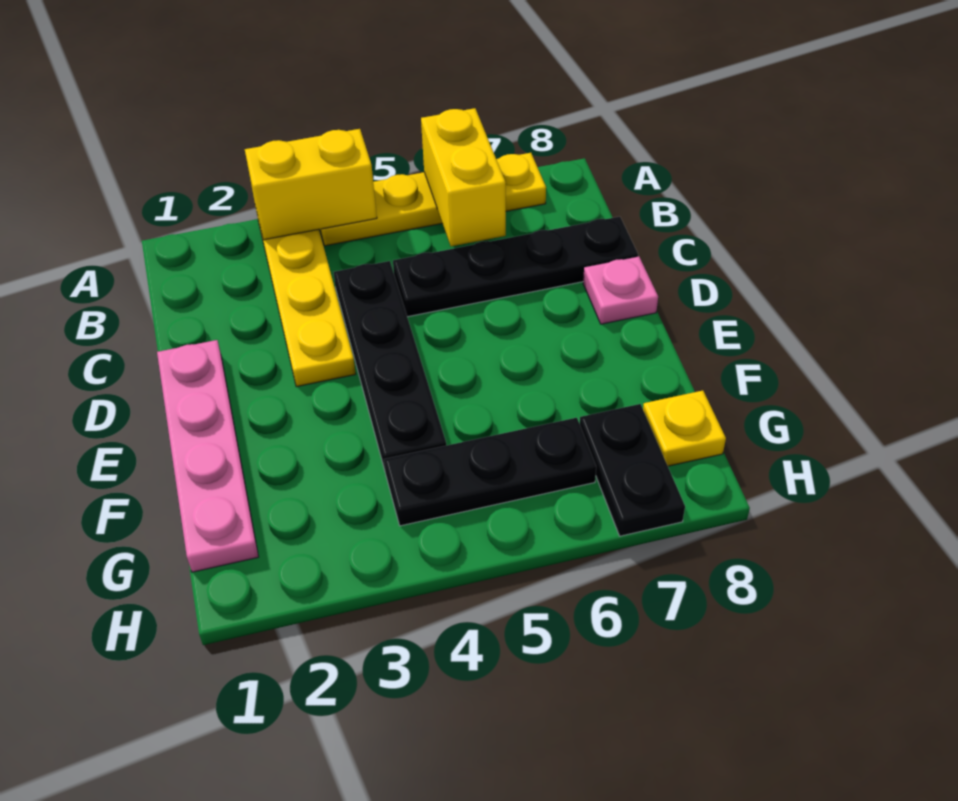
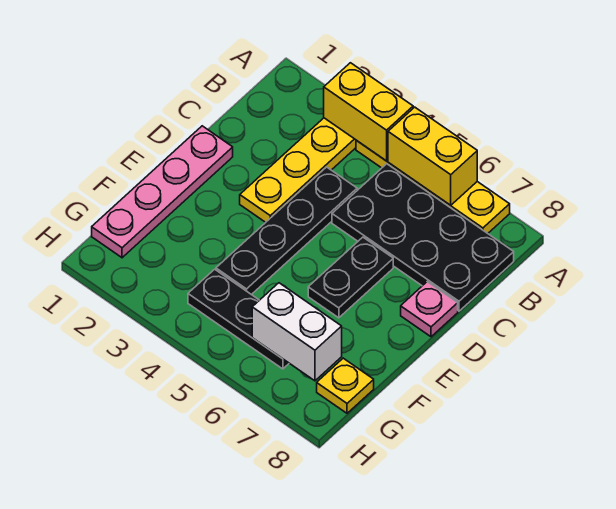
yellow 1x2 brick [421,108,506,246] -> yellow 1x2 brick turned to [388,107,477,205]
black 1x4 plate [393,217,638,317] -> black 2x4 plate [332,164,514,311]
none -> white 1x2 brick [252,283,342,381]
black 1x2 plate [580,404,685,536] -> black 1x2 plate moved to [308,237,393,318]

